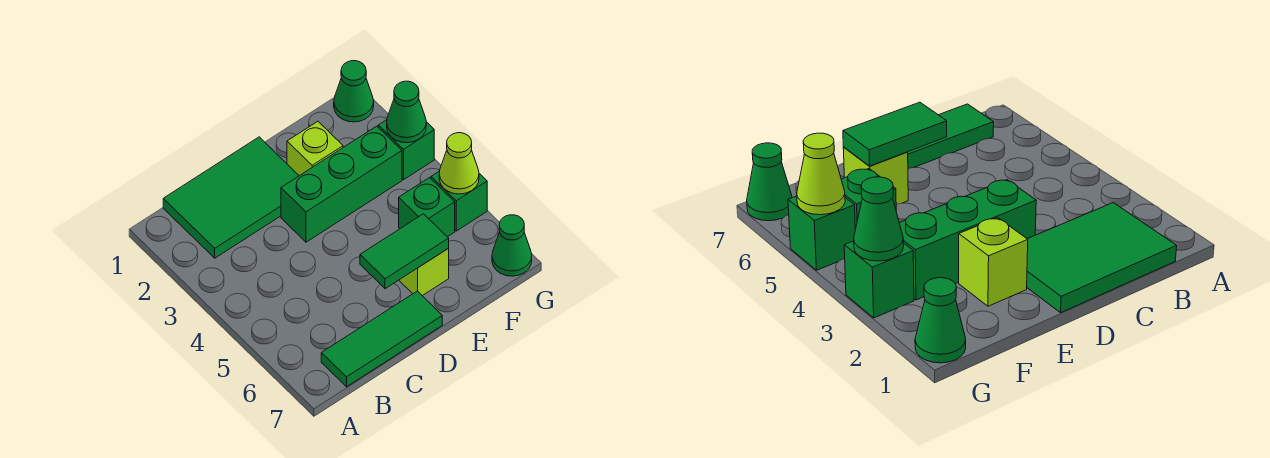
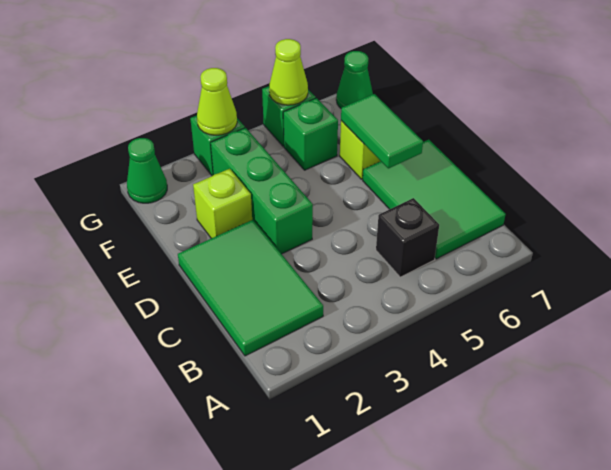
none -> black 1x1 brick [376,198,439,277]
green 1x3 tile [321,291,442,387] -> green 2x3 tile [363,140,506,259]
green 1x1 cone [387,81,426,143] -> lime 1x1 cone [197,68,237,135]

